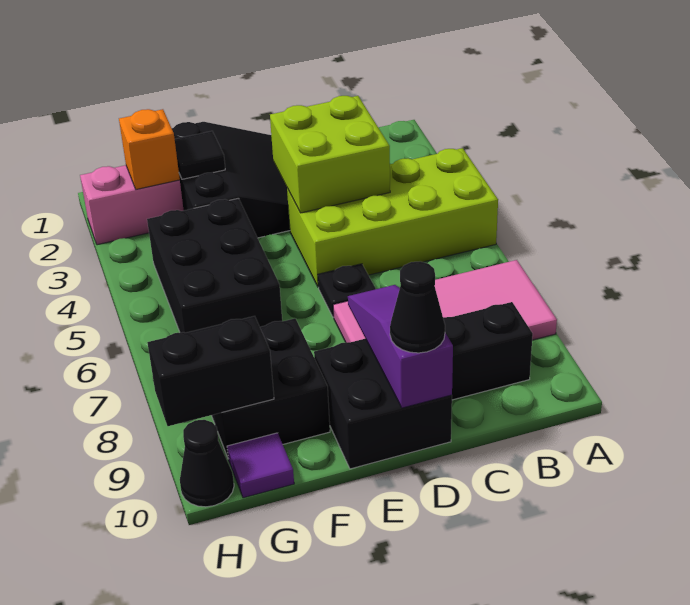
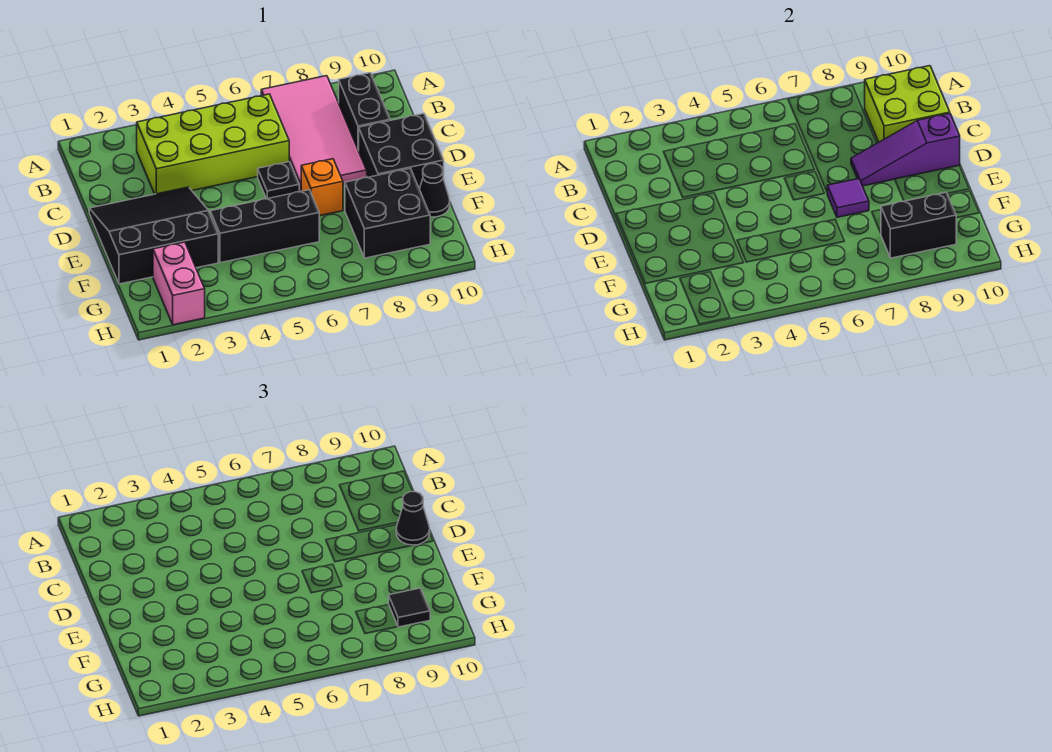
lime 2x4 brick [287,148,498,286] -> lime 2x4 brick turned to [137,94,289,194]
lime 2x2 brick [270,96,390,213] -> lime 2x2 brick moved to [865,66,950,142]
black 1x1 tile [175,131,225,179] -> black 1x1 tile moved to [389,588,430,627]
black 2x3 brick [147,198,282,333] -> black 1x3 brick [210,190,319,263]
orange 1x1 brick [119,109,180,189] -> orange 1x1 brick moved to [301,159,343,216]
black 1x2 brick [147,316,274,426] -> black 1x2 brick turned to [881,192,956,258]
purple 1x1 tile [227,433,294,498] -> purple 1x1 tile moved to [827,179,869,217]
black 1x1 cone [180,420,234,507] -> black 1x1 cone moved to [419,164,450,217]

